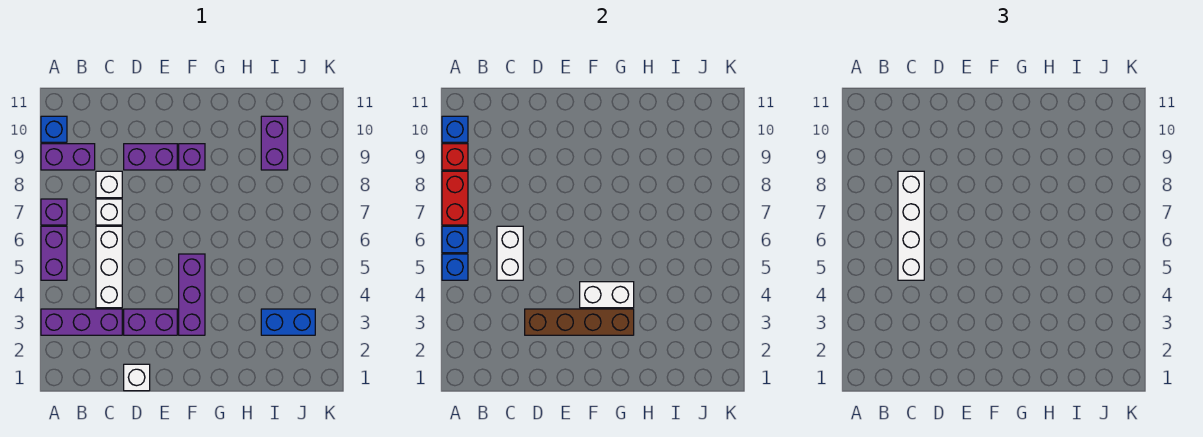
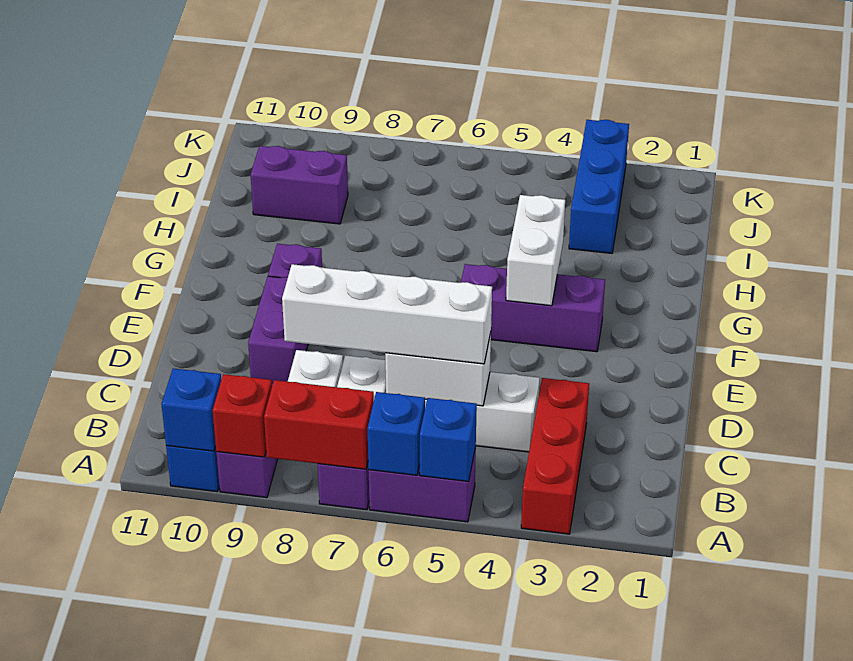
purple 1x3 brick [41,309,122,335] -> red 1x3 brick [521,378,589,534]
white 1x1 brick [124,364,150,391] -> none
purple 1x2 brick [124,309,177,335] -> none
brown 1x4 brick [525,309,634,335] -> none
blue 1x2 brick [261,309,315,335] -> blue 1x3 brick [569,120,629,253]

